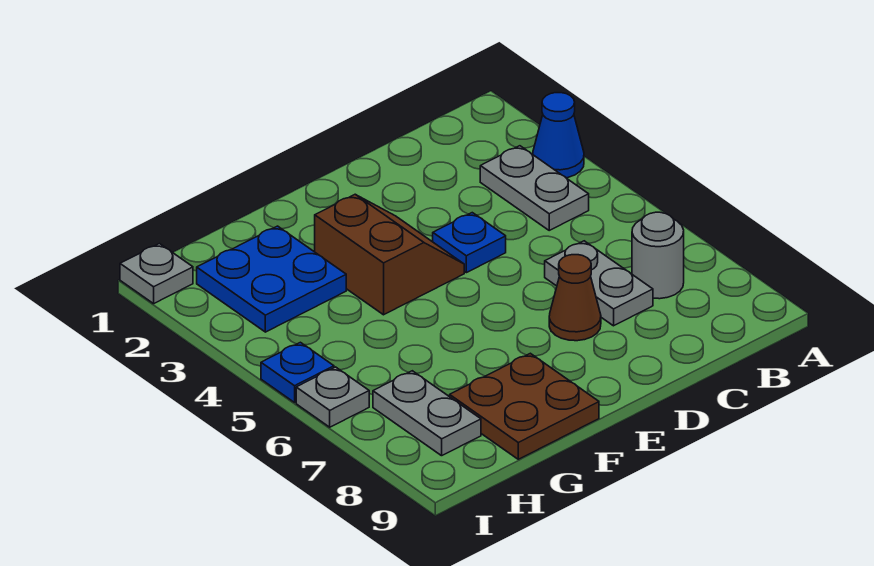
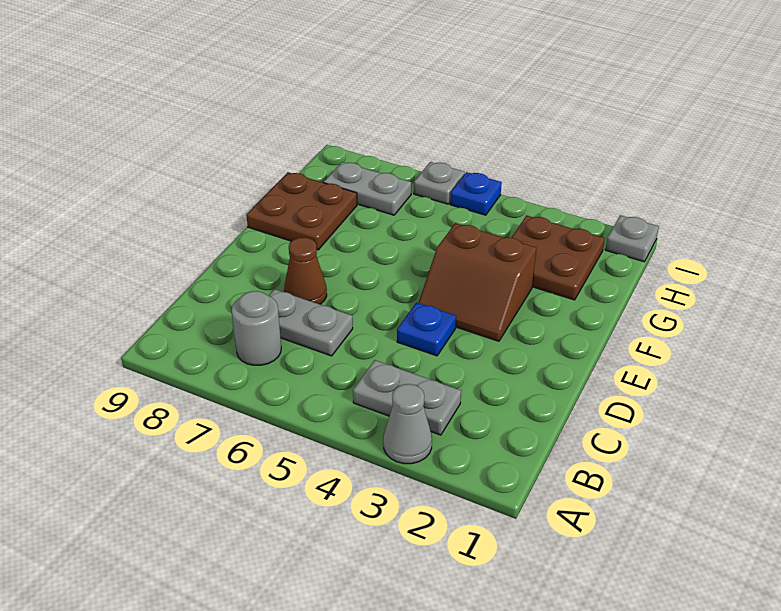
blue 1x1 cone [533,93,584,178] -> grey 1x1 cone [383,384,432,464]
blue 2x2 plate [197,226,346,332] -> brown 2x2 plate [511,215,605,300]

